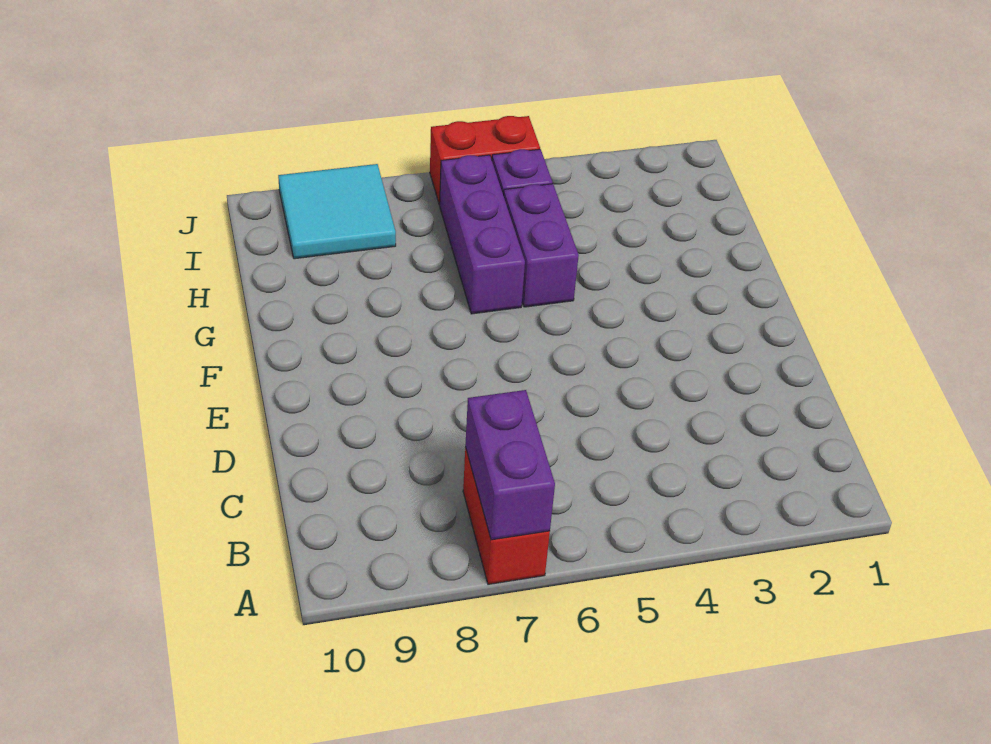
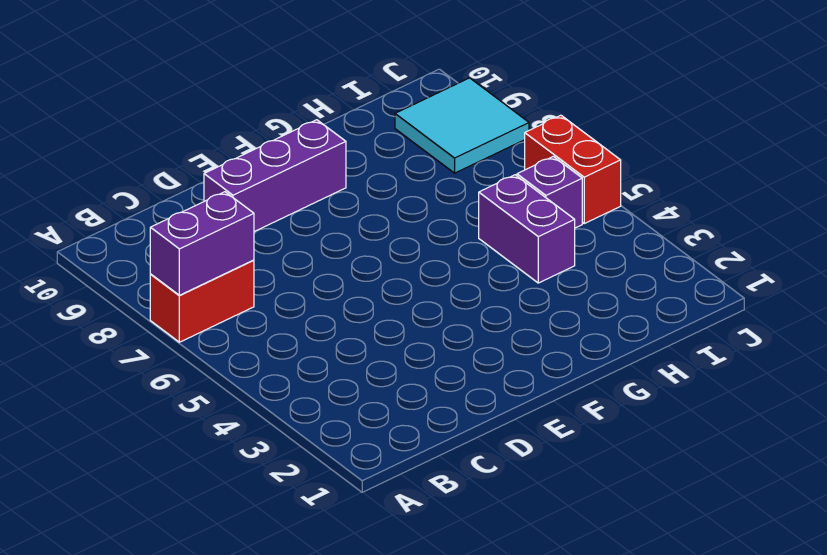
purple 1x2 brick [503,184,579,307] -> purple 1x2 brick turned to [479,175,575,283]
purple 1x3 brick [440,155,525,314] -> purple 1x3 brick moved to [204,120,346,232]

